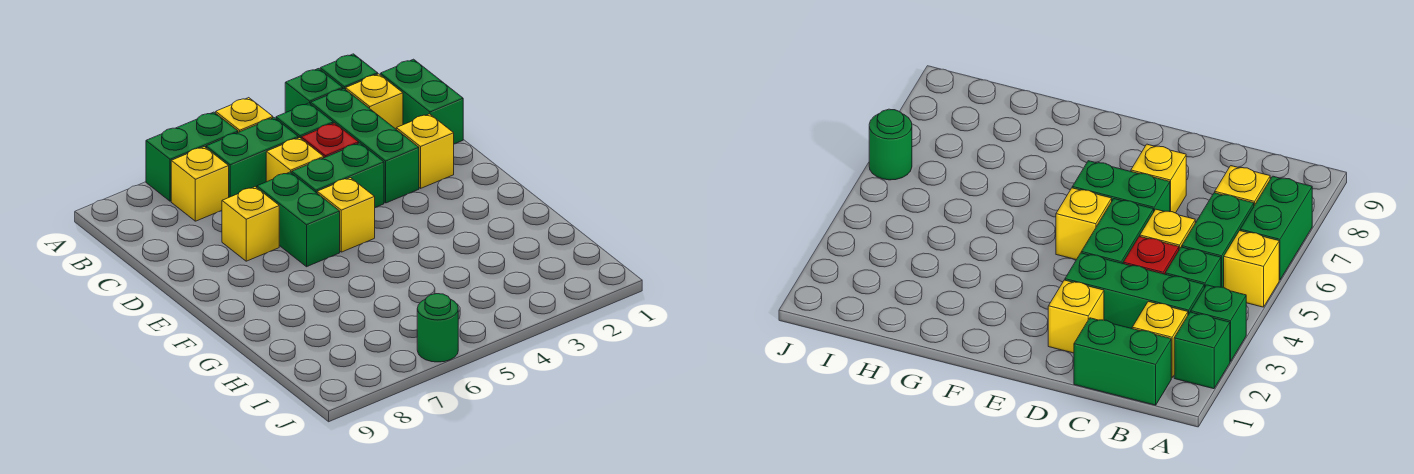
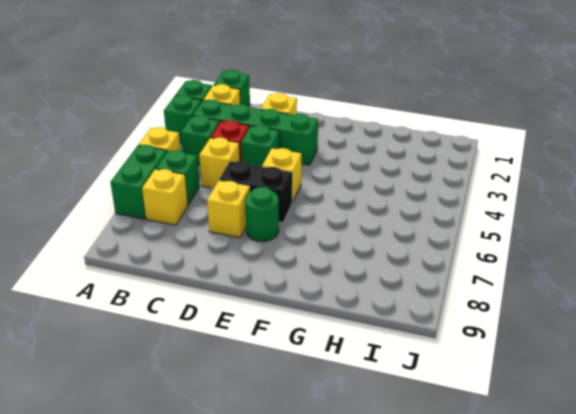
green 1x2 brick [381,59,463,144] -> green 1x1 brick [214,70,250,107]
green 1x3 brick [311,89,419,203] -> green 1x4 brick [192,100,318,165]
green 1x2 brick [206,118,298,197] -> green 1x1 brick [156,150,200,205]
green 1x2 brick [292,143,384,208] -> green 1x1 brick [241,125,280,167]
green 1x2 brick [257,172,340,267] -> black 1x2 brick [219,161,292,223]
green 1x1 round brick [417,294,458,362] -> green 1x1 round brick moved to [245,187,279,242]

